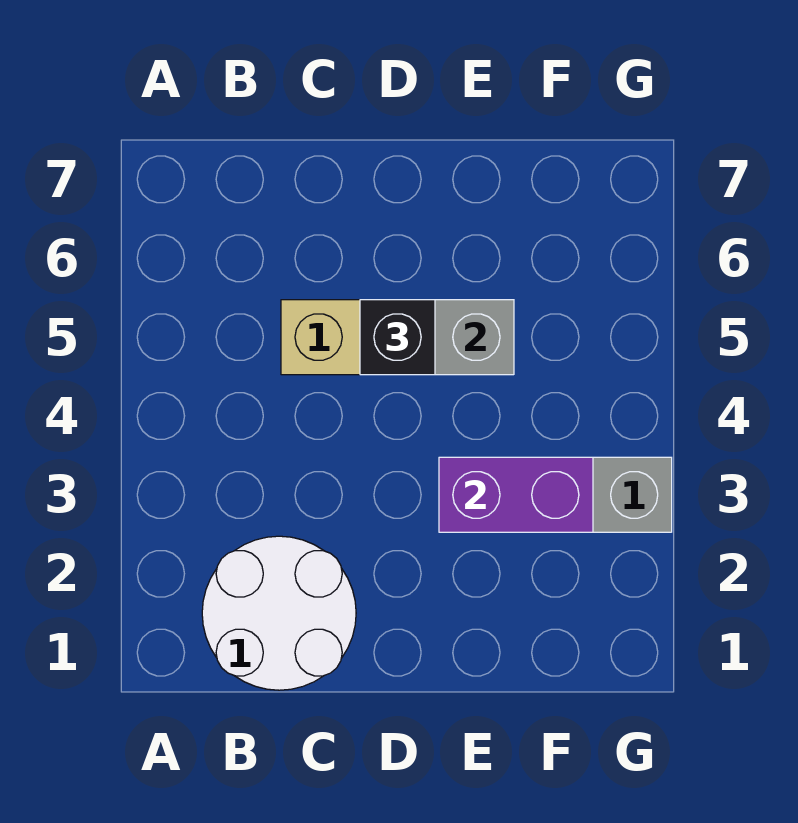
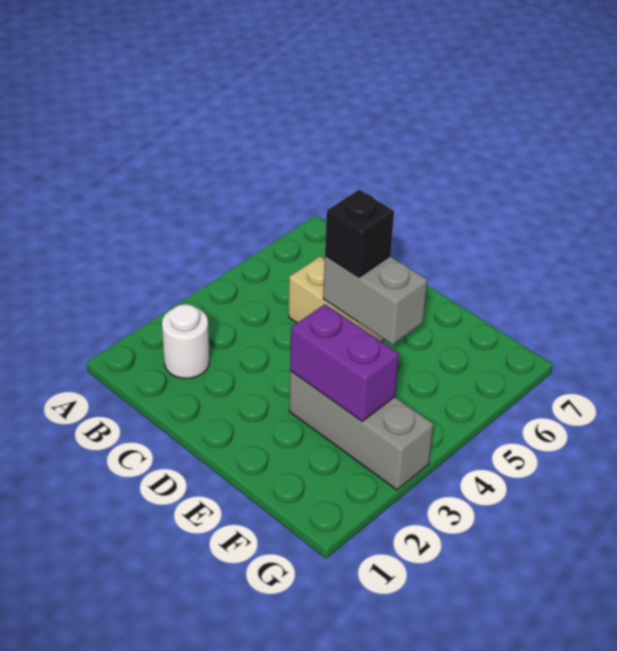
white 2x2 round brick [202,536,356,690] -> white 1x1 round brick [162,304,209,378]

